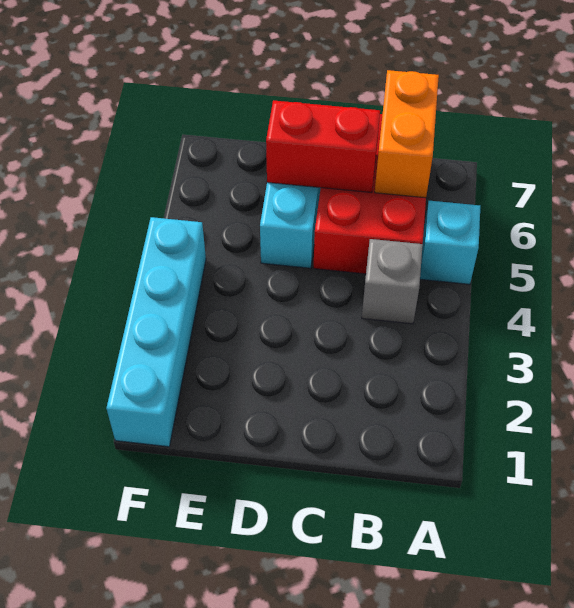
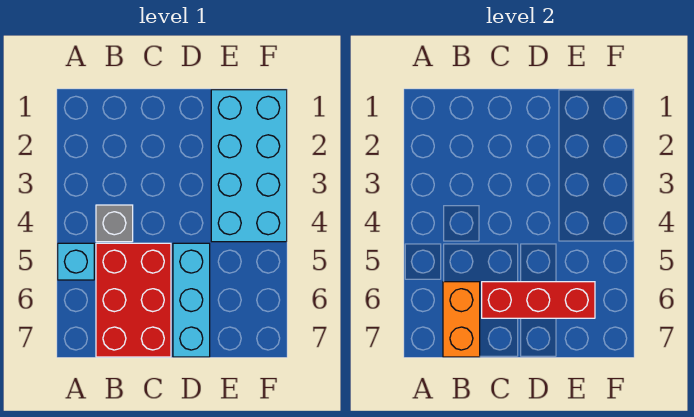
red 1x2 brick [266,100,380,192] -> red 1x3 brick [482,282,595,318]
cyan 1x4 brick [106,217,206,447] -> cyan 2x4 brick [211,90,287,242]

